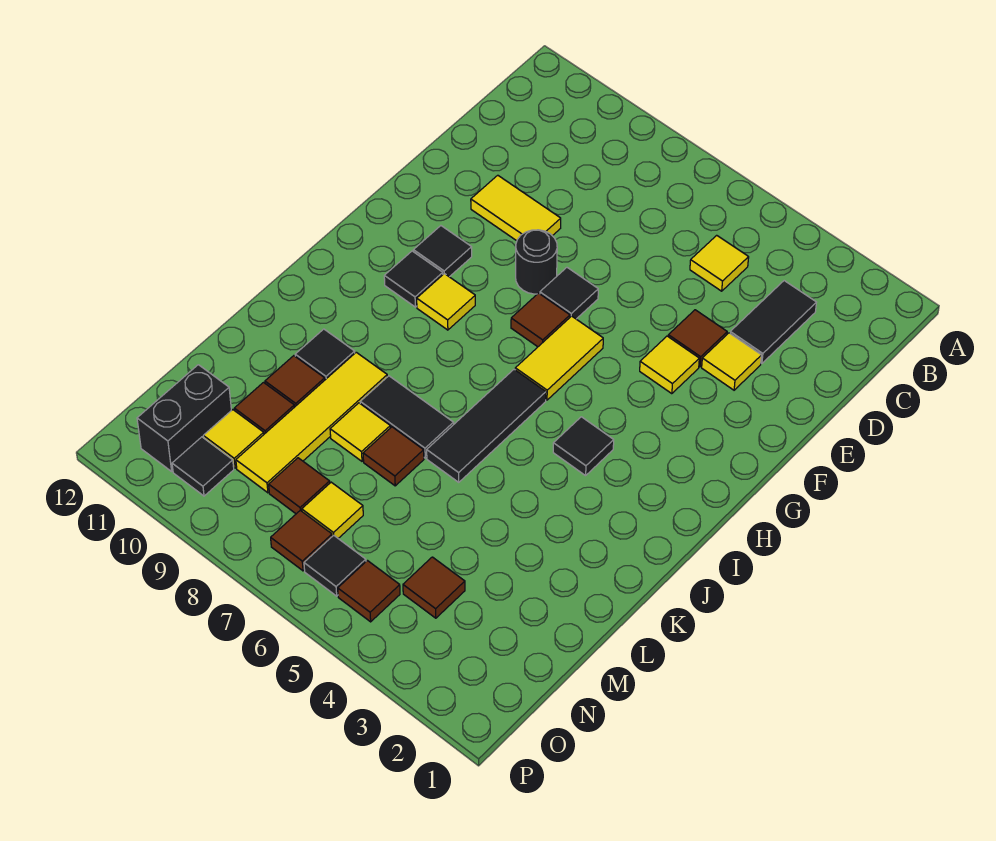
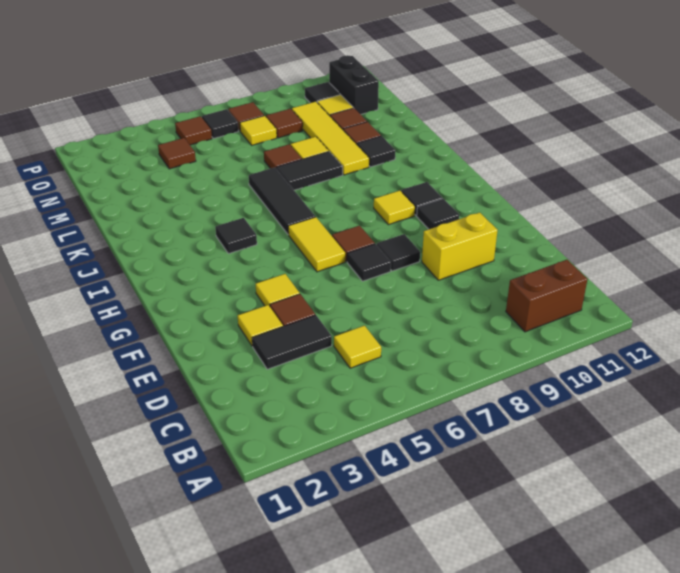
none -> brown 1x2 brick [506,260,588,332]
black 1x2 tile [730,281,817,363] -> black 1x2 tile turned to [252,315,332,369]
yellow 1x2 tile [471,175,561,241] -> yellow 1x2 brick [422,212,498,280]
black 1x1 round brick [516,230,557,294] -> black 1x1 tile [377,234,420,271]

